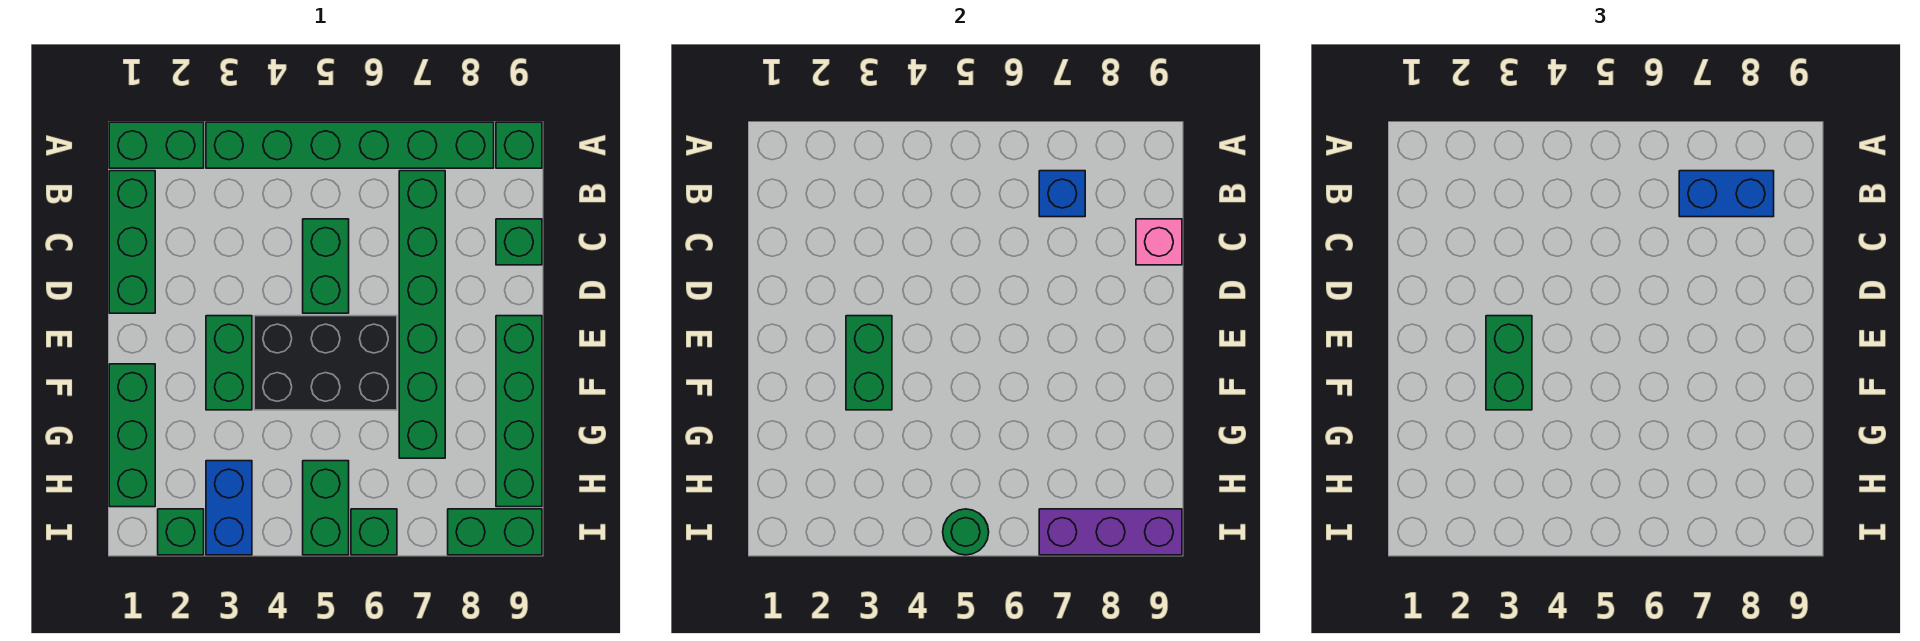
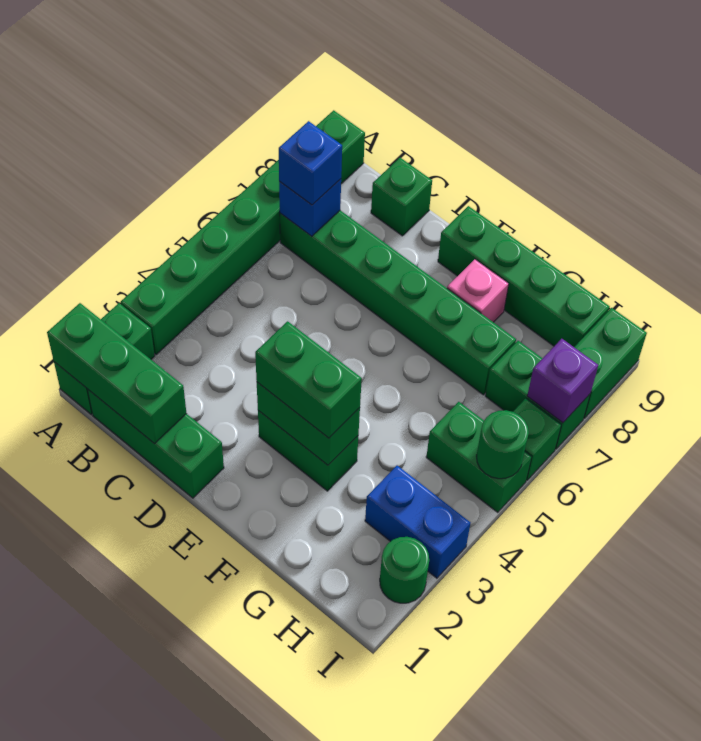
blue 1x2 brick [1679,171,1774,217] -> blue 1x1 brick [279,121,342,205]
green 1x2 brick [303,219,349,313] -> green 1x2 brick moved to [485,341,590,449]
pink 1x1 brick [1136,219,1182,265] -> pink 1x1 brick moved to [447,259,509,322]
black 2x3 brick [254,316,397,410] -> none
green 1x3 brick [109,364,155,507] -> green 1x3 brick moved to [47,303,186,444]
green 1x1 brick [158,509,204,555] -> green 1x1 round brick [380,537,429,603]
purple 1x3 brick [1039,509,1182,555] -> purple 1x1 brick [527,339,598,423]

